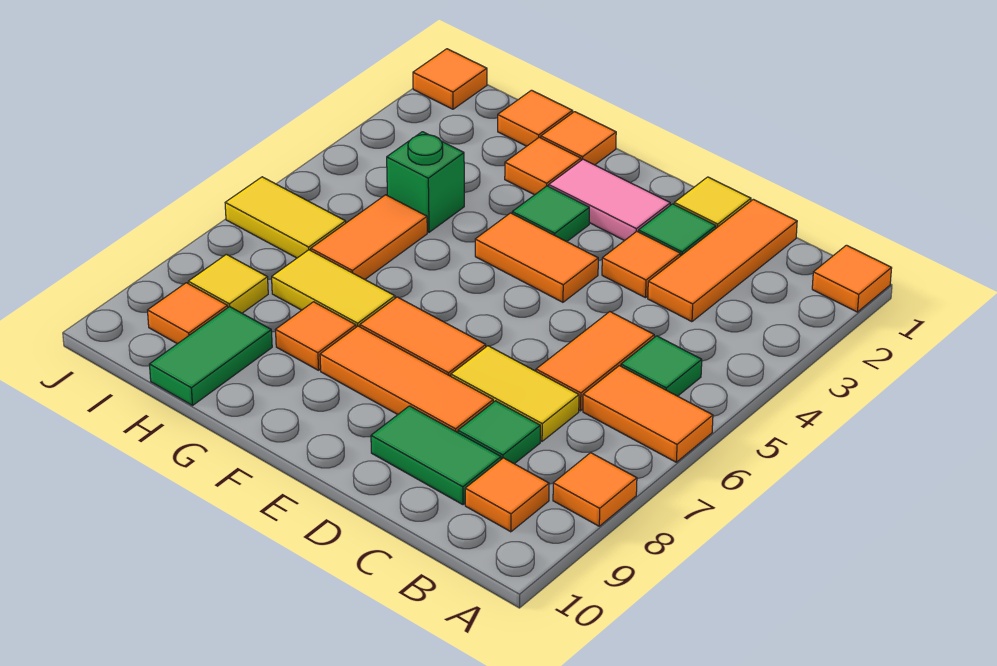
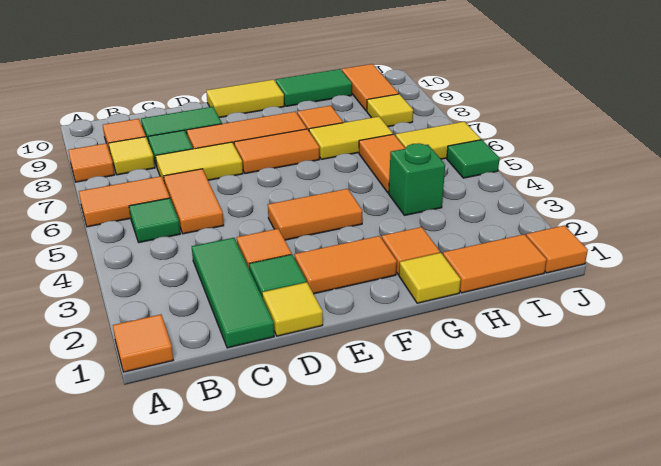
none -> yellow 1x1 tile [109,137,155,175]
orange 1x3 tile [648,199,797,322] -> green 1x3 tile [192,238,274,348]
pink 1x2 tile [549,159,670,241] -> orange 1x2 tile [295,236,397,294]
none -> yellow 1x2 tile [206,80,284,118]
green 1x1 tile [512,186,589,242] -> green 1x1 tile moved to [447,140,500,178]
orange 1x1 tile [541,112,616,165] -> yellow 1x1 tile [399,253,461,303]
orange 1x1 tile [498,90,573,146] -> orange 1x2 tile [443,234,547,293]
green 1x2 tile [149,307,272,405] -> green 1x2 tile turned to [276,69,352,106]
orange 1x1 tile [147,283,228,344] -> orange 1x2 tile [342,64,399,111]

